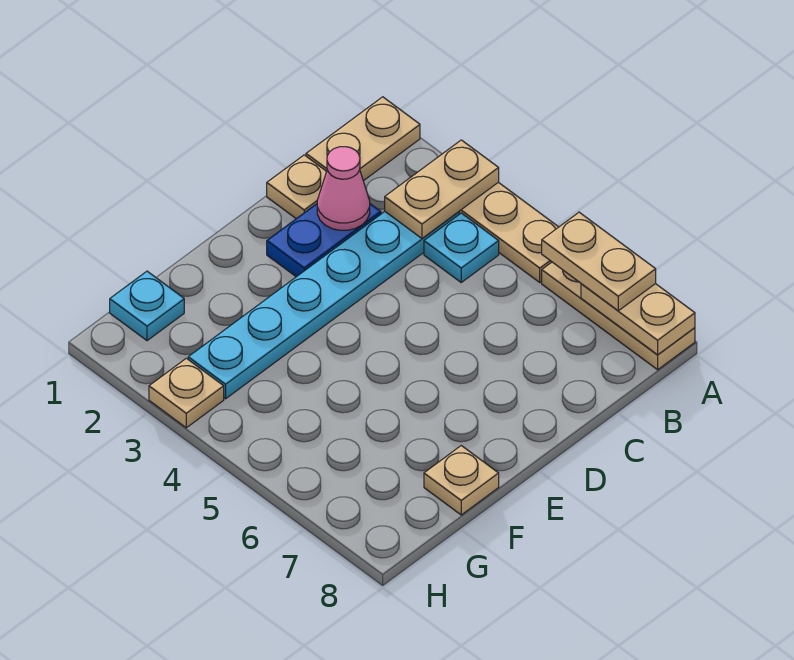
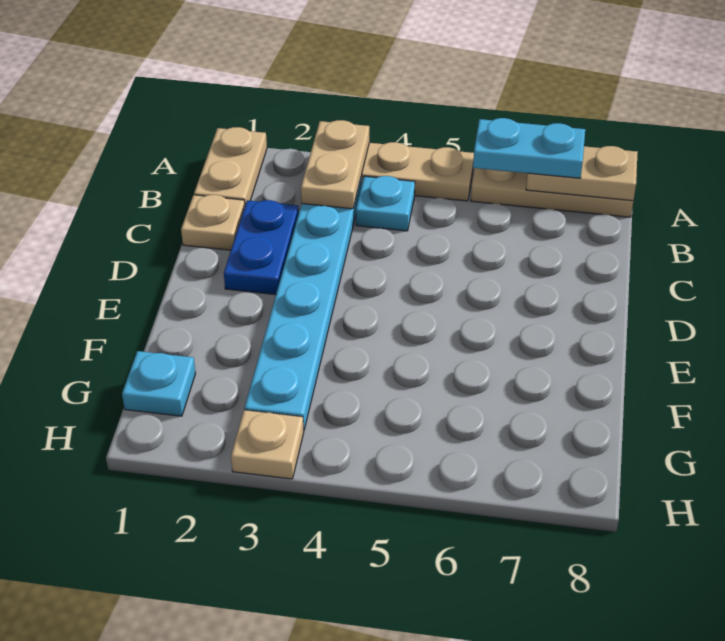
tan 1x2 plate [542,212,656,311] -> cyan 1x2 plate [473,118,585,178]
pink 1x1 cone [317,147,370,230] -> none
tan 1x1 plate [424,446,499,515] -> none

